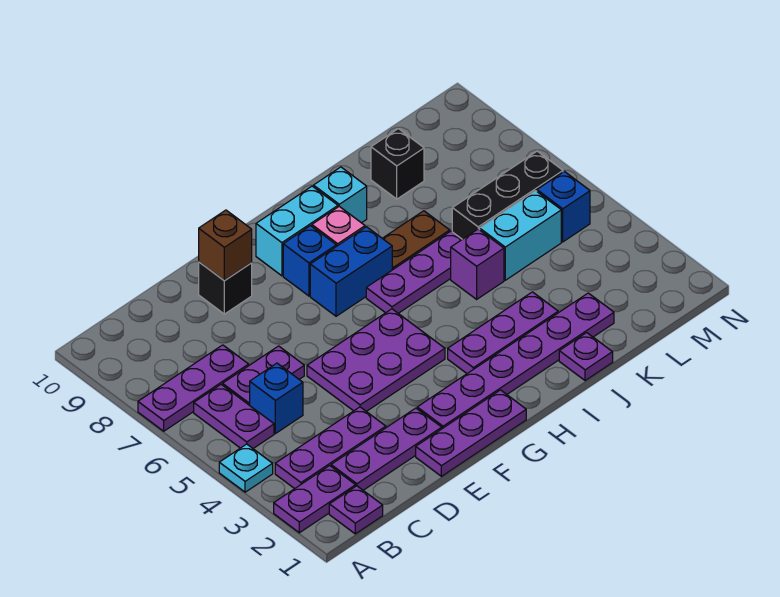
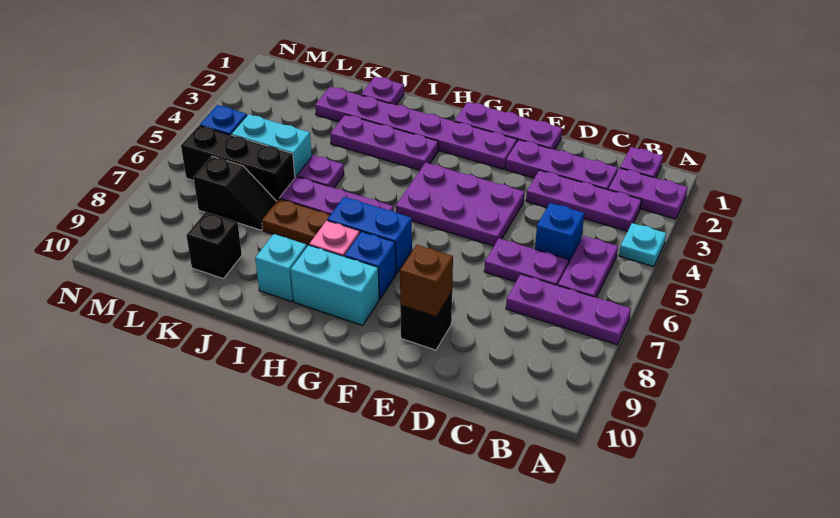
purple 1x1 brick [451,229,504,299] -> purple 1x1 plate [297,155,344,188]
none -> black 1x2 slope [193,156,277,230]

